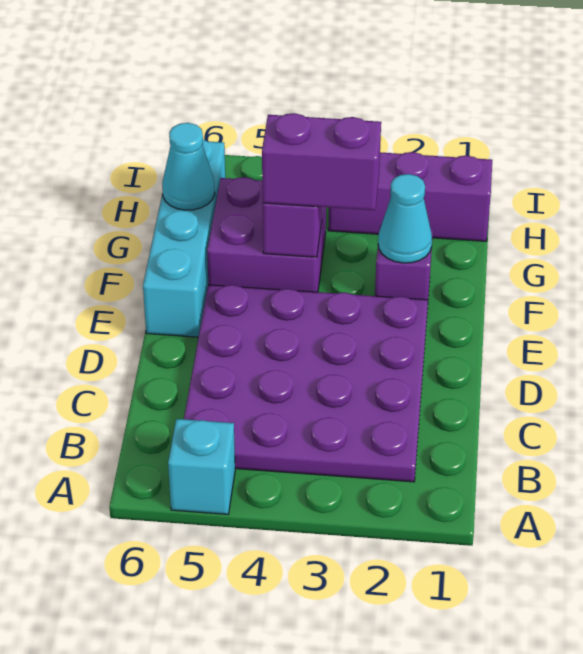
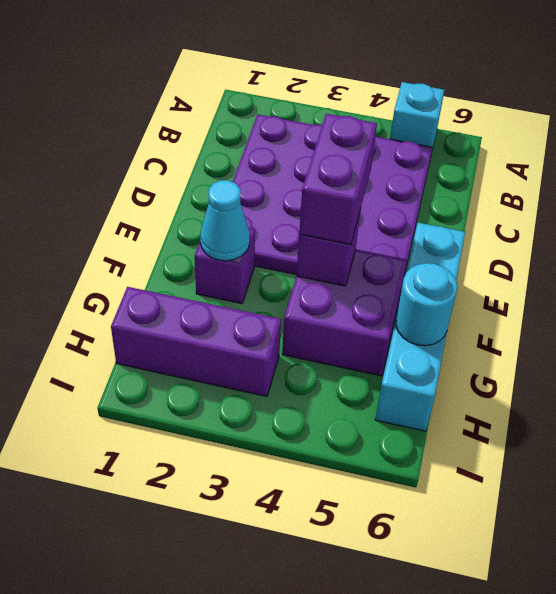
purple 1x2 brick [262,113,381,210] -> purple 1x2 brick turned to [299,114,377,245]
cyan 1x1 cone [162,123,215,210] -> cyan 1x1 round brick [396,263,457,346]

